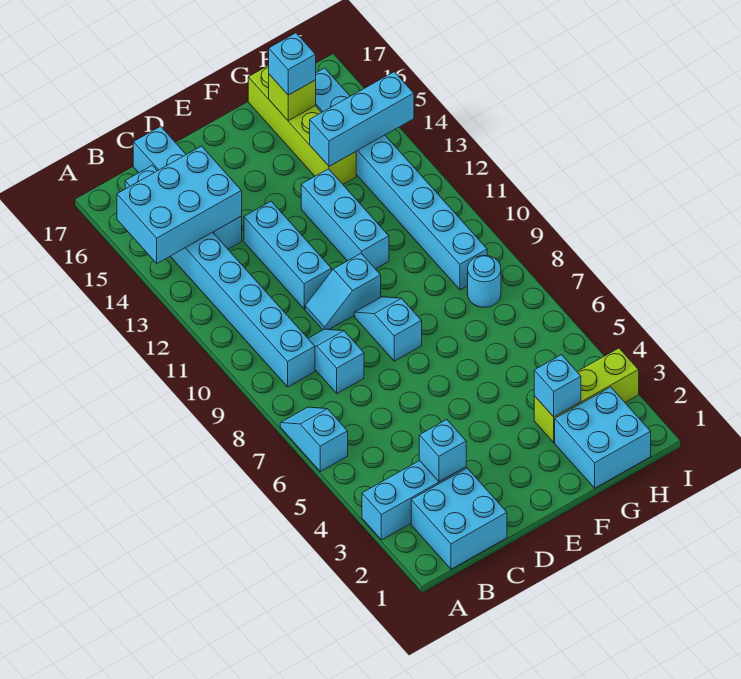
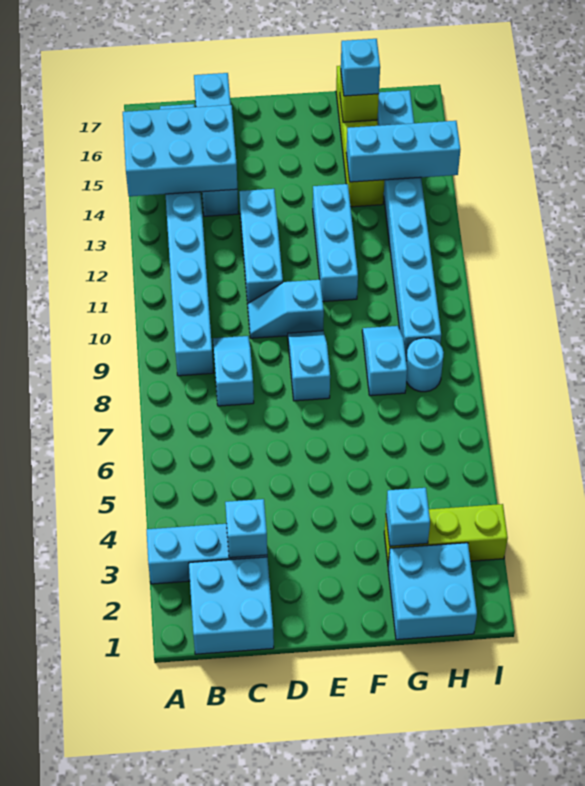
cyan 1x2 slope [280,407,348,471] -> cyan 1x2 slope moved to [362,326,407,396]

